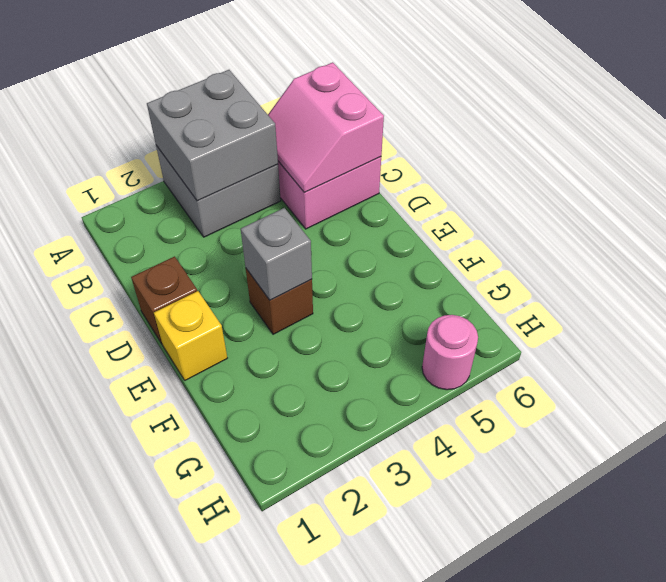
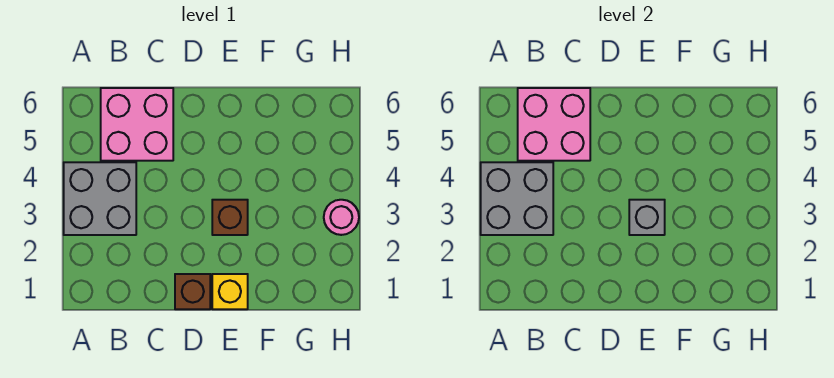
pink 2x2 slope [268,62,384,193] -> pink 2x2 brick [518,88,590,161]
pink 1x1 round brick [422,315,478,390] -> pink 1x1 round brick moved to [324,200,359,235]

